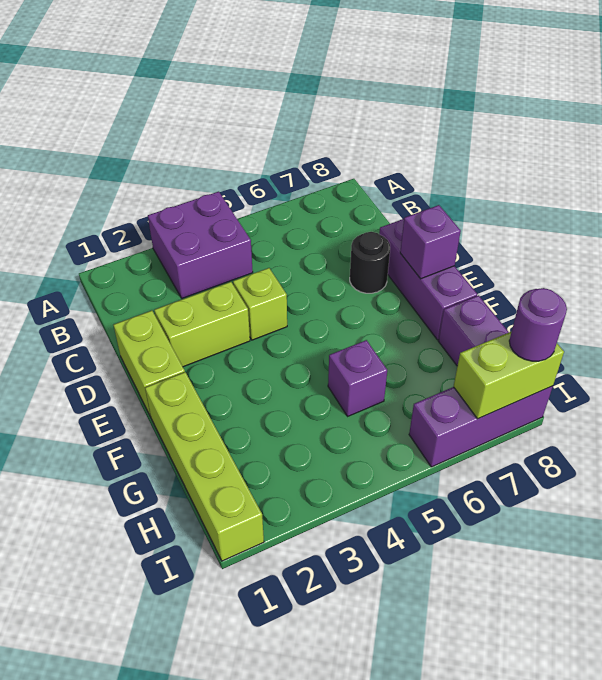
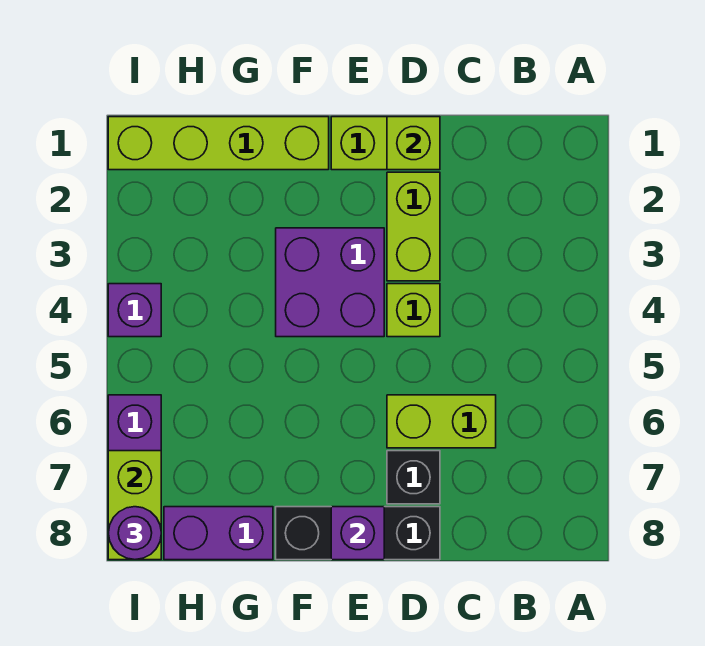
purple 2x2 brick [148,192,253,298] -> purple 2x2 brick moved to [276,228,384,337]
none -> lime 1x2 brick [387,395,496,448]
none -> lime 1x1 brick [387,117,440,170]
black 1x1 round brick [350,232,390,293] -> black 1x1 brick [387,451,440,504]
purple 1x3 brick [379,219,477,340] -> black 1x3 brick [276,507,440,560]
purple 1x1 brick [328,340,387,416] -> purple 1x1 brick moved to [108,284,161,337]

